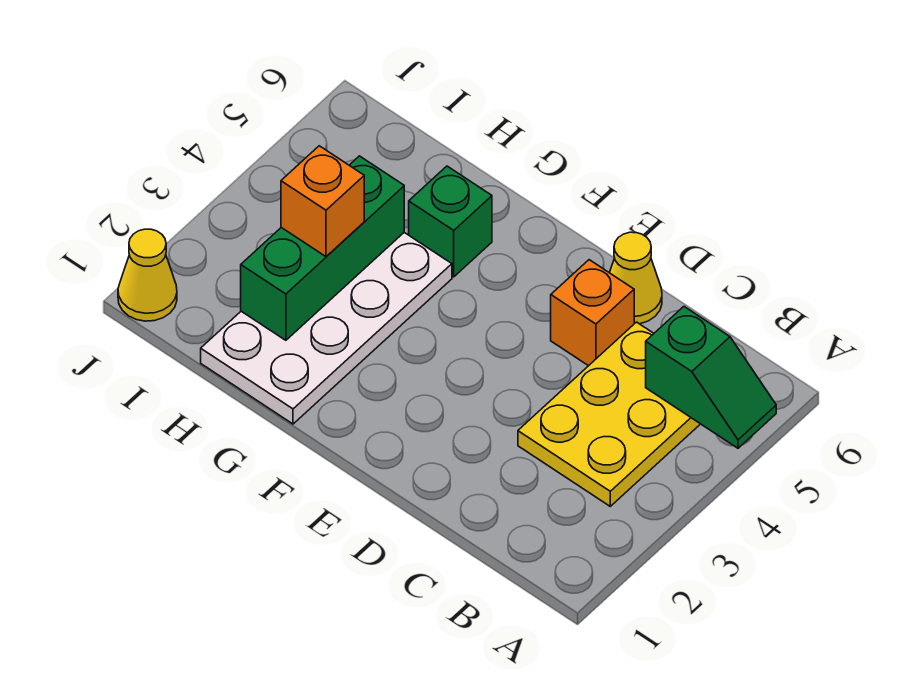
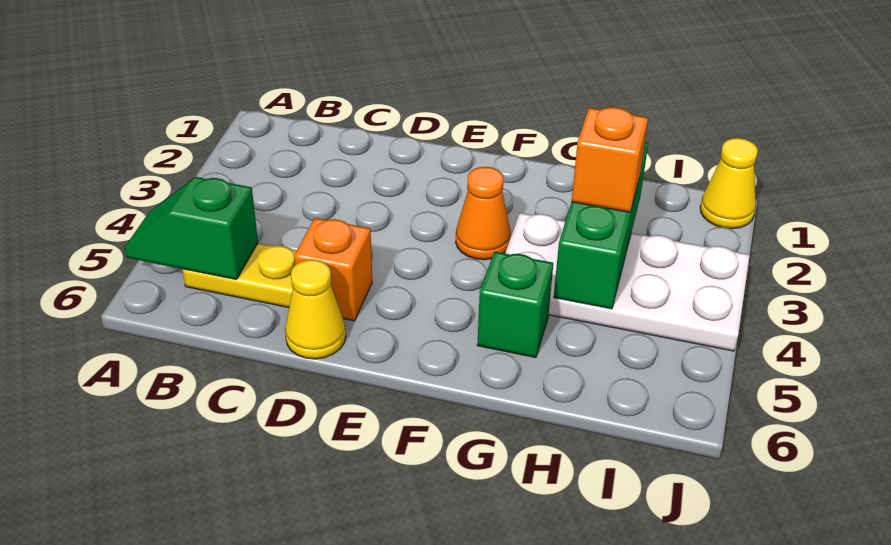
yellow 2x3 plate [518,322,700,506] -> yellow 1x2 plate [183,243,296,308]
none -> orange 1x1 cone [456,167,511,260]
white 2x4 plate [201,233,452,424] -> white 2x4 plate turned to [505,213,750,351]

